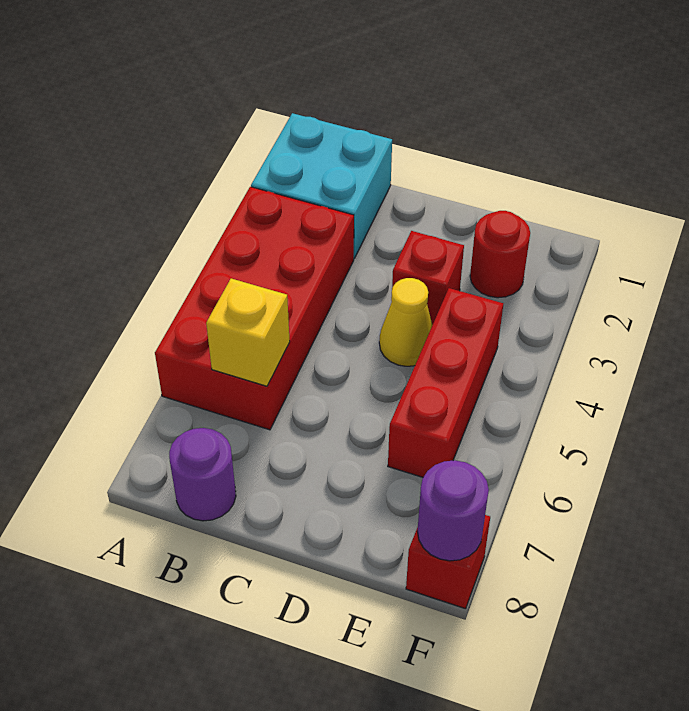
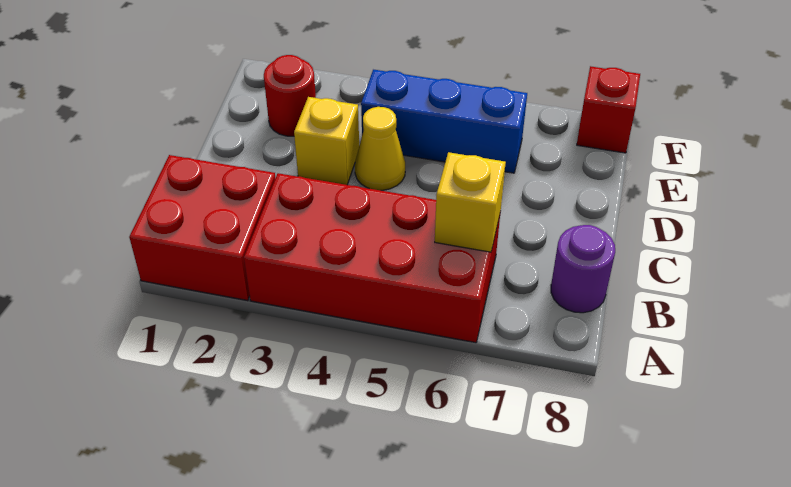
cyan 2x2 brick [251,113,392,258] -> red 2x2 brick [129,155,275,301]
red 1x1 brick [392,231,464,325] -> yellow 1x1 brick [294,97,359,185]
red 1x3 brick [388,288,503,477] -> blue 1x3 brick [361,70,527,173]
purple 1x1 round brick [418,460,489,561] -> none

